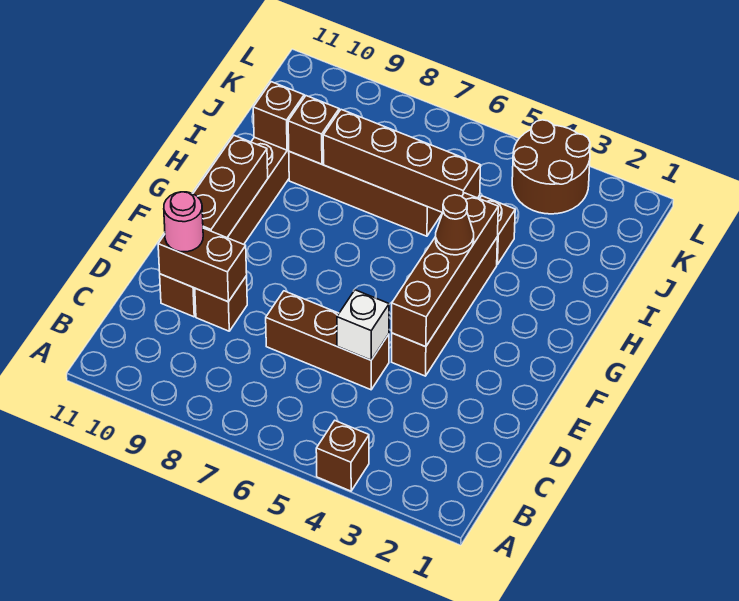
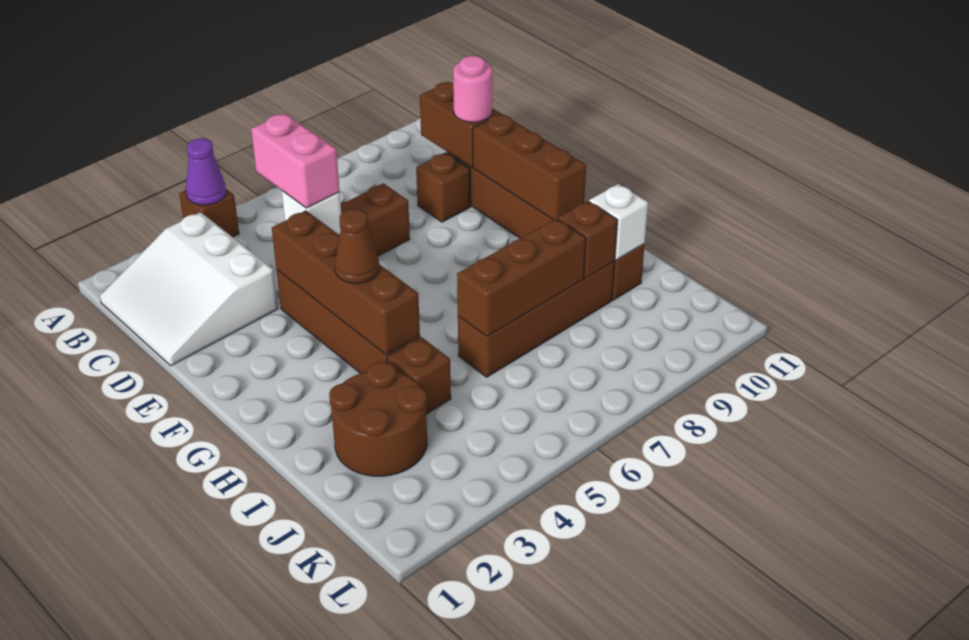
none -> purple 1x1 cone [186,138,226,205]
none -> white 3x3 slope [100,212,278,366]
none -> pink 1x2 brick [251,114,340,208]
brown 1x2 brick [158,228,247,302] -> brown 1x2 brick turned to [420,82,500,167]
brown 1x4 brick [323,110,481,213] -> brown 1x3 brick [457,219,586,337]
brown 1x1 brick [253,82,304,150] -> white 1x1 brick [589,184,648,260]
brown 2x2 round brick [512,120,590,214] -> brown 2x2 round brick moved to [329,362,427,476]

